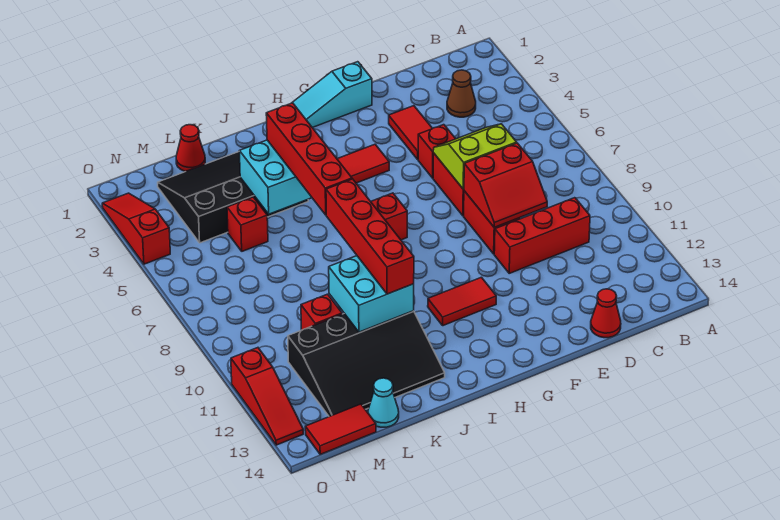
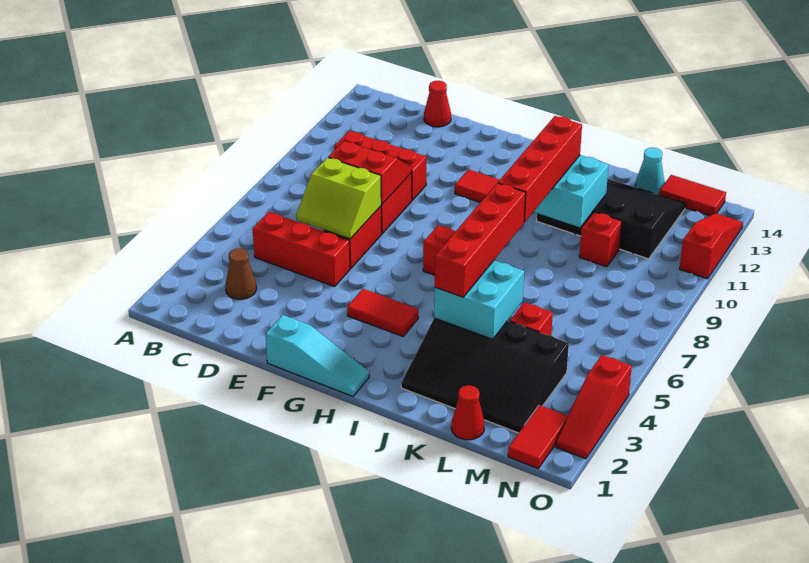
red 1x2 tile [389,106,433,159] -> red 1x2 tile moved to [508,405,568,468]
red 1x1 brick [418,125,456,178] -> red 1x3 brick [253,212,350,287]

